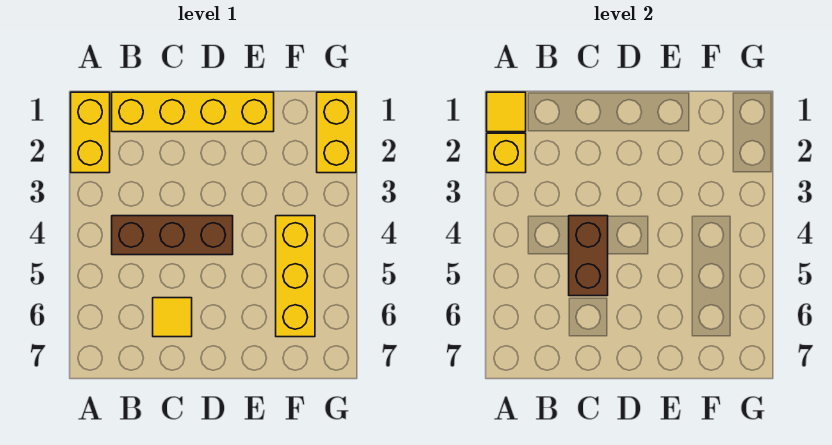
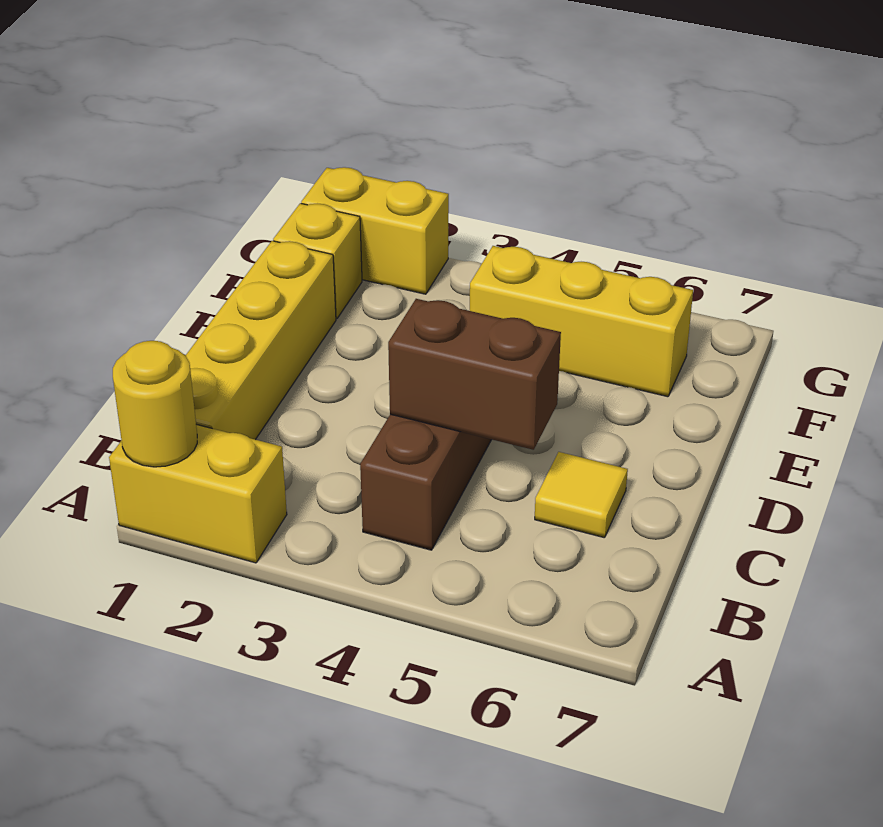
yellow 1x1 tile [487,92,526,132] -> yellow 1x1 round brick [113,341,197,467]
yellow 1x1 brick [487,133,526,173] -> yellow 1x1 brick moved to [273,203,362,318]

